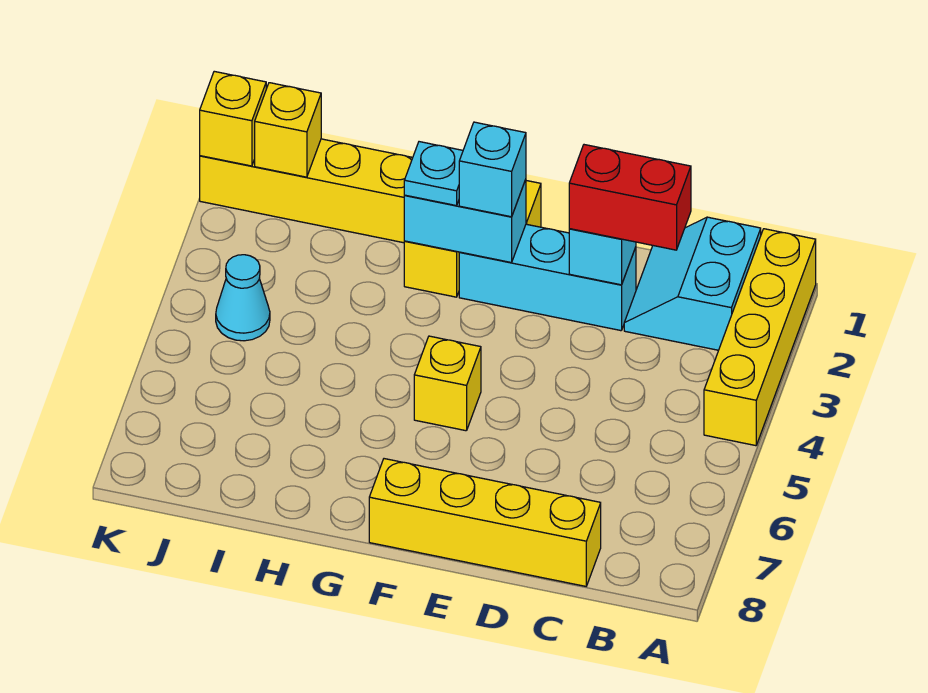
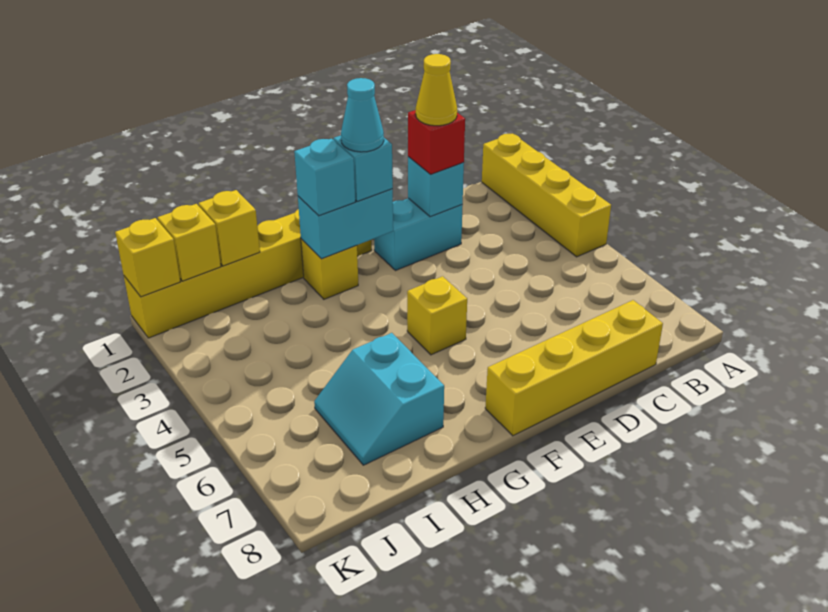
cyan 2x2 slope [624,217,761,350] -> cyan 2x2 slope moved to [314,333,444,465]
red 1x2 brick [569,145,691,250] -> red 1x1 brick [408,110,465,174]
cyan 1x3 brick [459,224,636,331] -> cyan 1x2 brick [374,198,463,271]
none -> yellow 1x1 cone [416,54,457,126]
cyan 1x1 plate [404,142,463,206] -> cyan 1x1 brick [294,139,355,216]
none -> yellow 1x1 brick [198,190,260,266]
cyan 1x1 cone [216,255,270,341] -> cyan 1x1 cone moved to [341,78,384,152]

